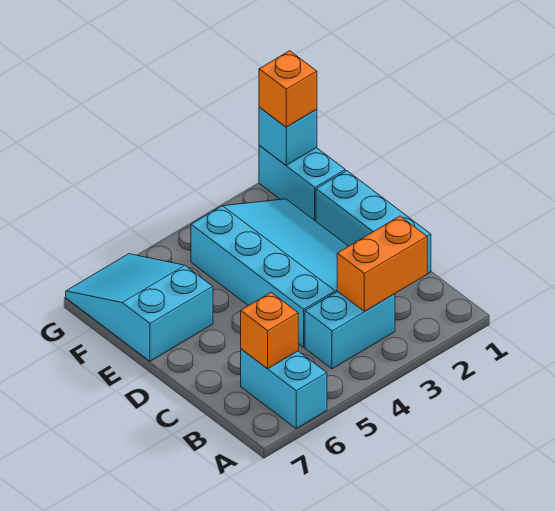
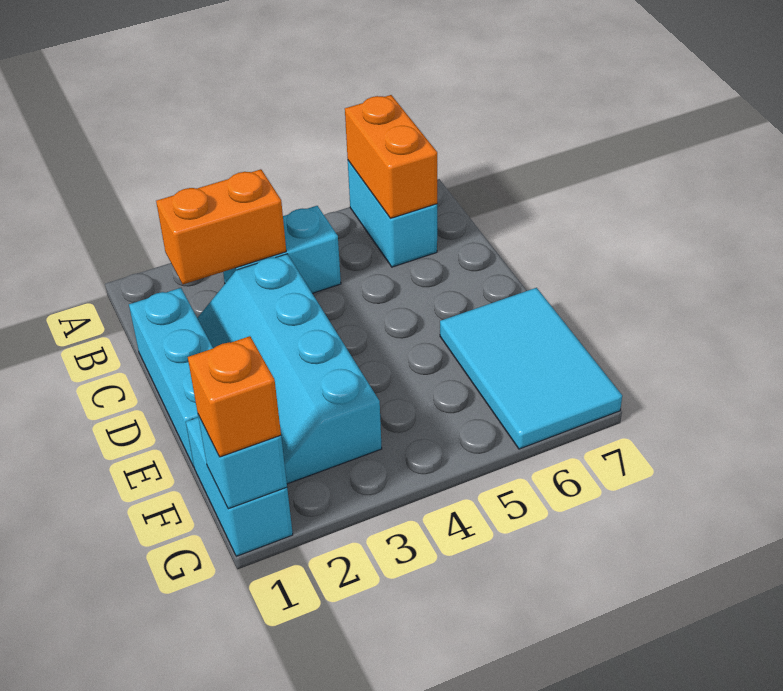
orange 1x1 brick [241,292,298,369] -> orange 1x2 brick [345,95,437,218]
cyan 3x4 slope [191,199,348,347] -> cyan 2x4 slope [197,254,382,484]
cyan 2x3 slope [66,254,213,361] -> cyan 2x3 tile [440,288,622,449]

